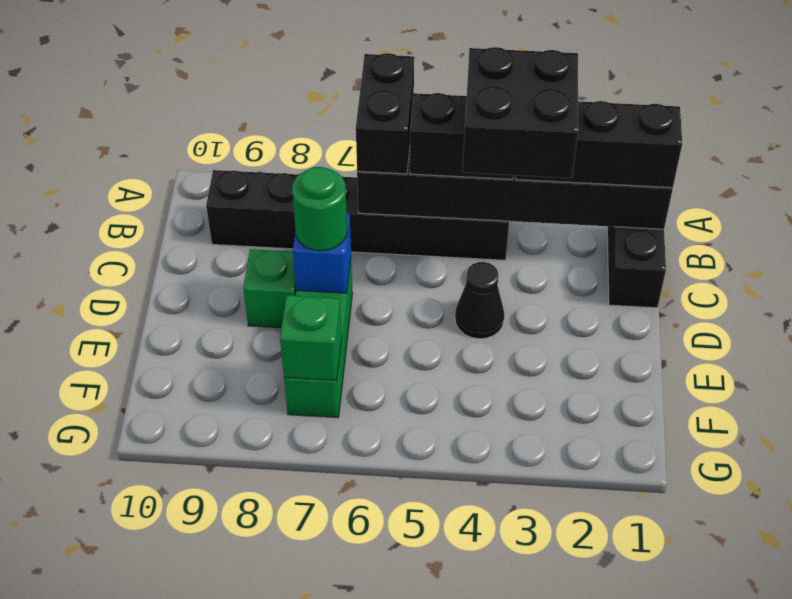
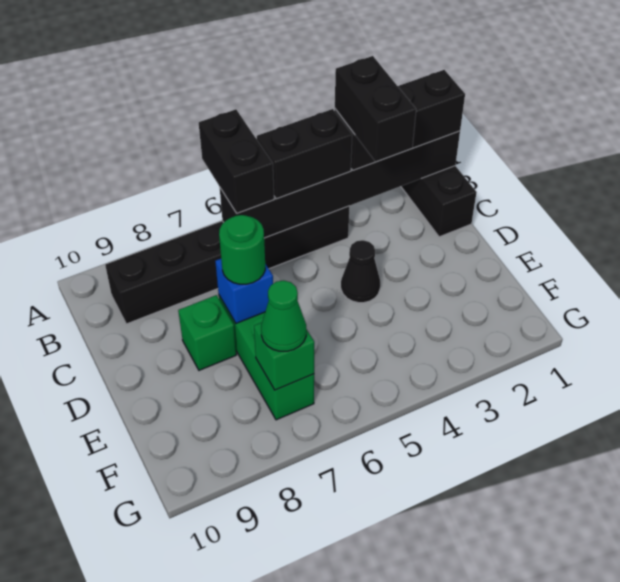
black 2x2 brick [463,47,578,178] -> black 1x2 brick [335,56,416,162]
none -> green 1x1 cone [261,280,306,351]

